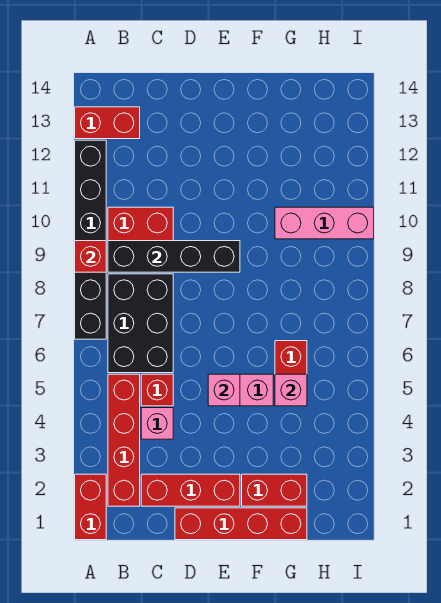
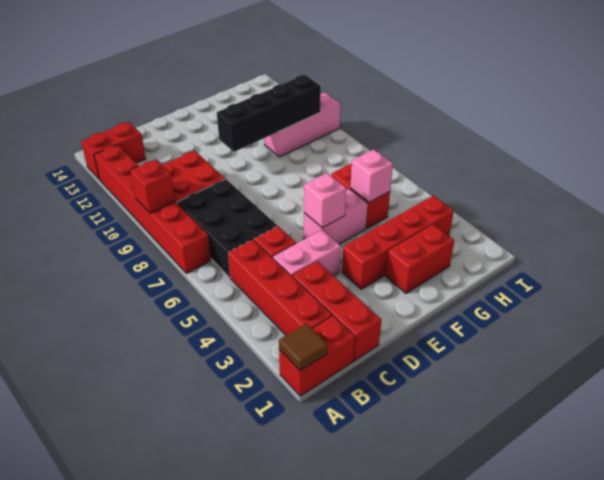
red 1x2 brick [75,474,106,540] -> red 1x2 brick turned to [279,316,355,396]
none -> brown 1x1 tile [279,324,328,371]
black 1x6 brick [75,140,106,339] -> red 1x6 brick [94,145,211,273]
black 1x4 brick [108,241,240,272] -> black 1x4 brick moved to [217,75,321,152]
red 1x3 brick [141,474,240,506] -> red 1x3 brick turned to [293,261,381,361]
pink 1x1 brick [141,408,173,439] -> pink 1x2 brick [273,230,341,277]
red 1x4 brick [175,508,307,540] -> red 1x4 brick moved to [342,196,454,289]

